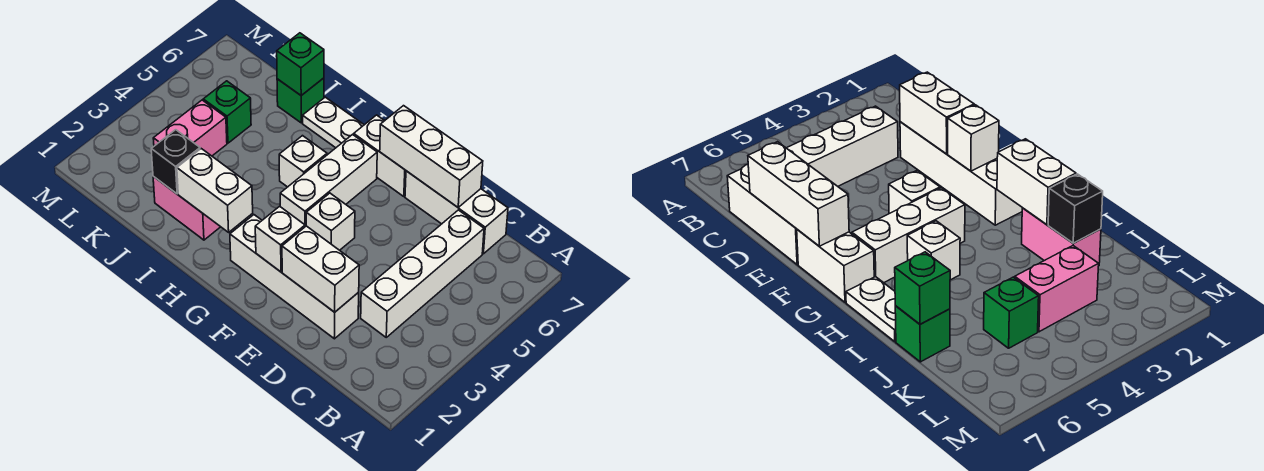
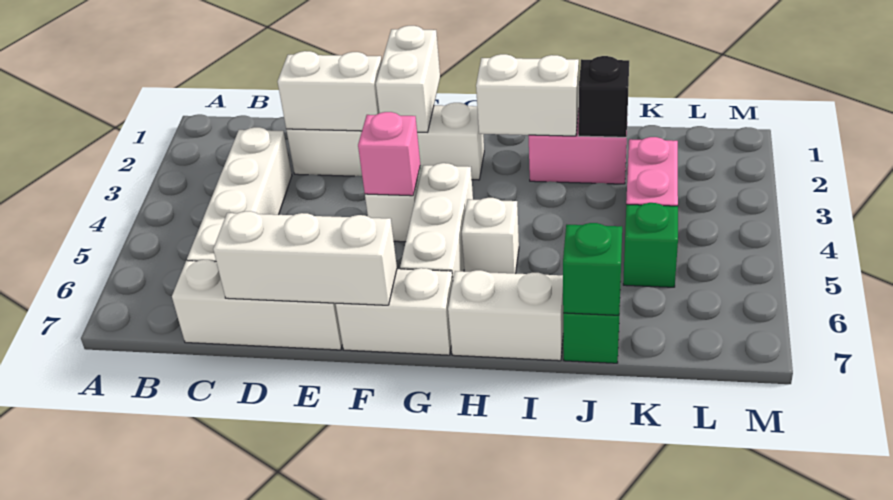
white 1x1 brick [255,206,305,272] -> white 1x2 brick [376,26,440,132]
none -> pink 1x1 brick [358,112,420,196]
white 1x2 plate [303,97,364,148] -> white 1x2 brick [448,270,563,361]

